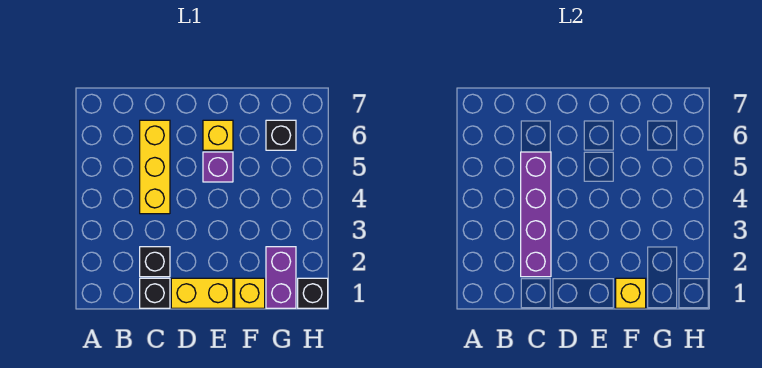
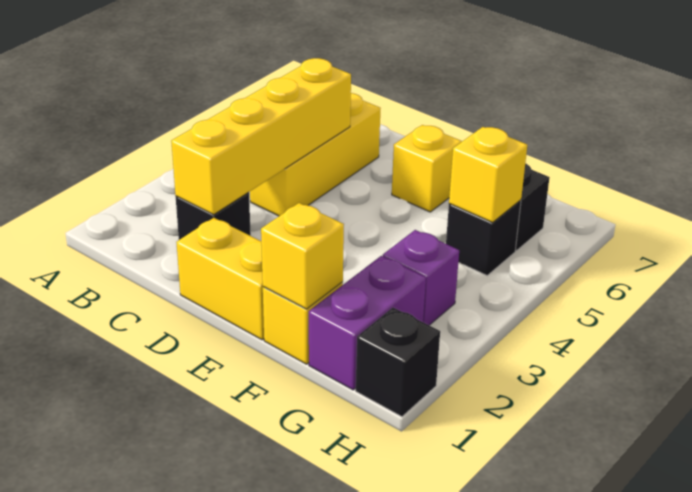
black 1x1 brick [140,278,170,308] -> black 1x1 brick moved to [446,200,521,275]
purple 1x4 brick [521,152,551,277] -> yellow 1x4 brick [171,58,351,215]
purple 1x1 brick [203,152,233,182] -> purple 1x1 brick moved to [383,230,459,325]
none -> yellow 1x1 brick [449,127,527,222]

